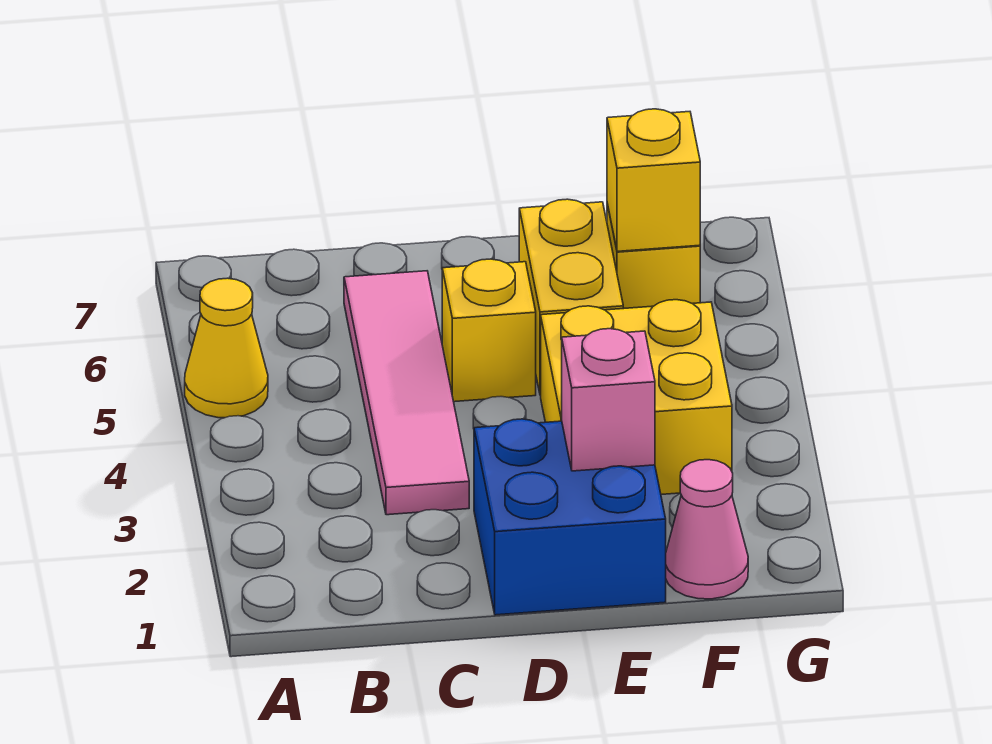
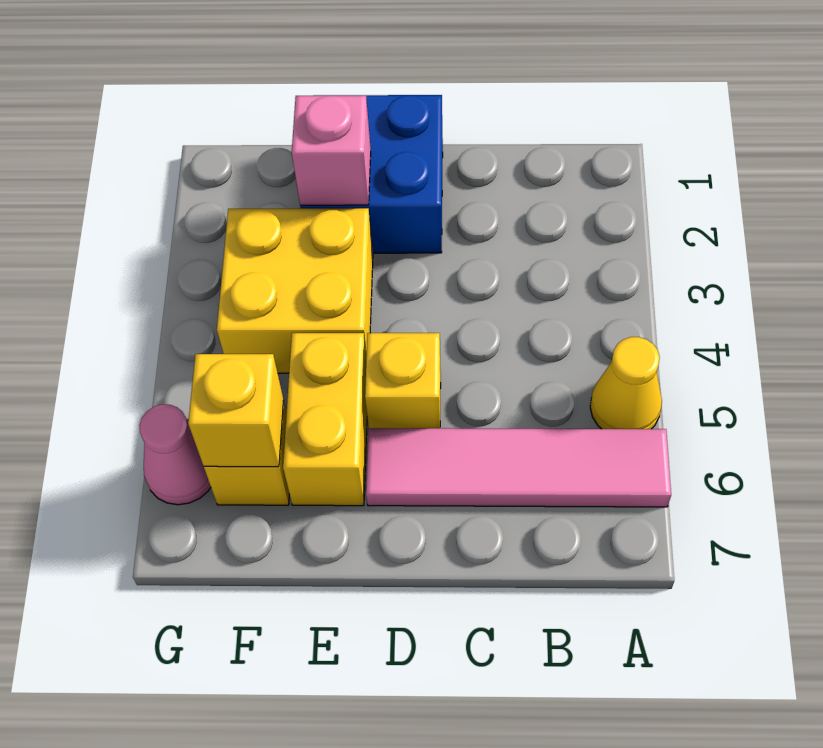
pink 1x4 tile [344,271,469,515] -> pink 1x4 tile turned to [366,428,671,507]
pink 1x1 cone [666,460,748,599] -> pink 1x1 cone moved to [139,405,211,505]

